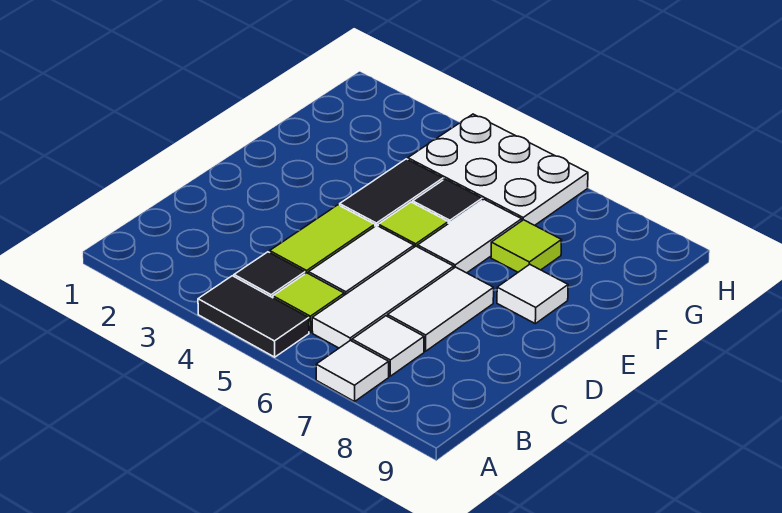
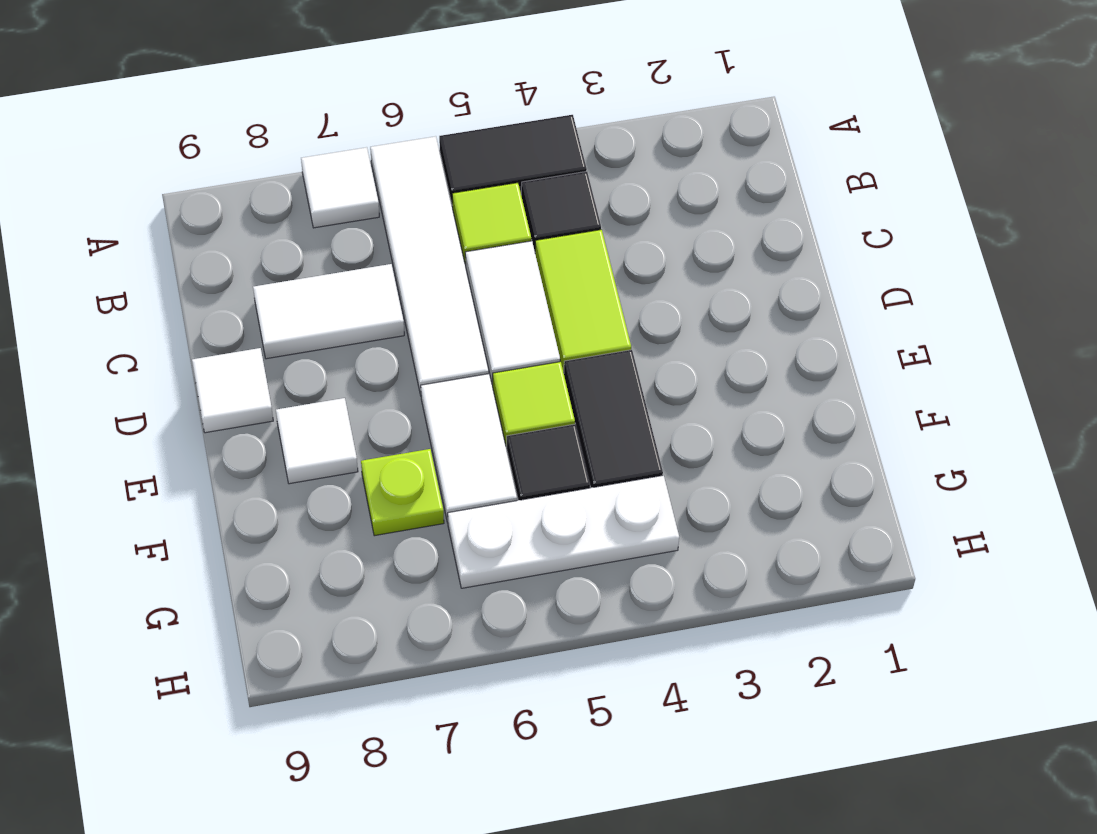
white 1x3 tile [312,246,454,348] -> white 1x4 tile [370,136,489,395]
white 1x1 tile [352,316,424,376] -> white 1x1 tile moved to [192,348,273,433]
white 1x2 tile [388,267,494,351] -> white 1x2 tile turned to [253,264,404,359]
lime 1x1 tile [491,220,562,272] -> lime 1x1 plate [361,449,444,536]
white 2x3 plate [408,114,588,225] -> white 1x3 plate [448,475,679,588]

